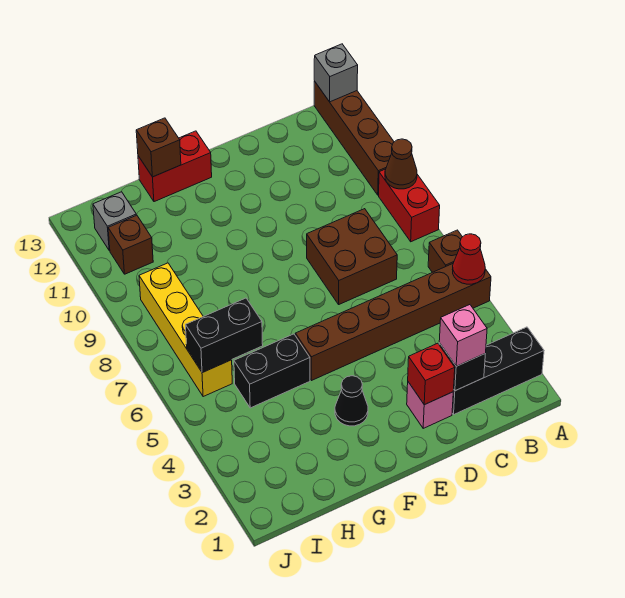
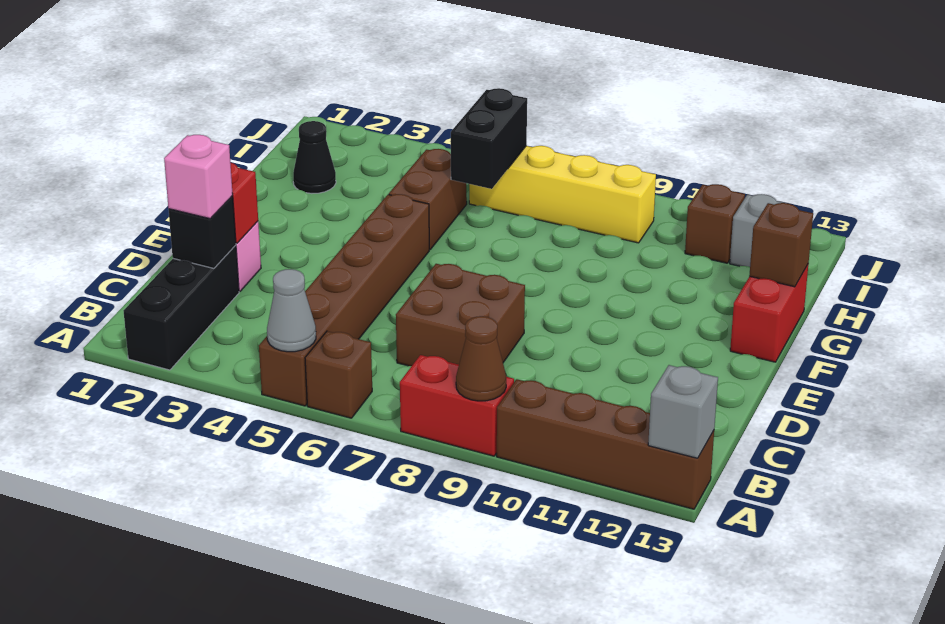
red 1x1 cone [452,234,485,284] -> grey 1x1 cone [267,269,316,352]
black 1x1 cone [335,376,368,426] -> black 1x1 cone moved to [293,121,336,194]
black 1x2 brick [234,334,310,408] -> brown 1x2 brick [389,149,467,250]

